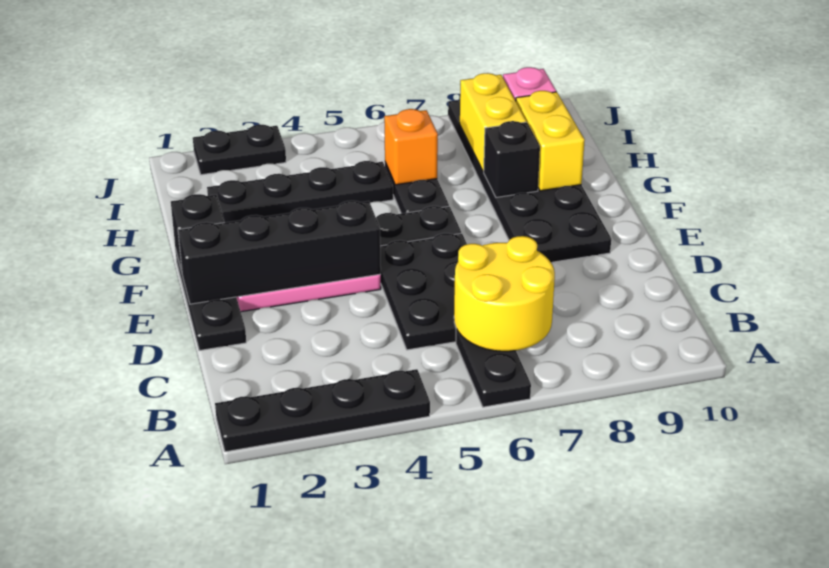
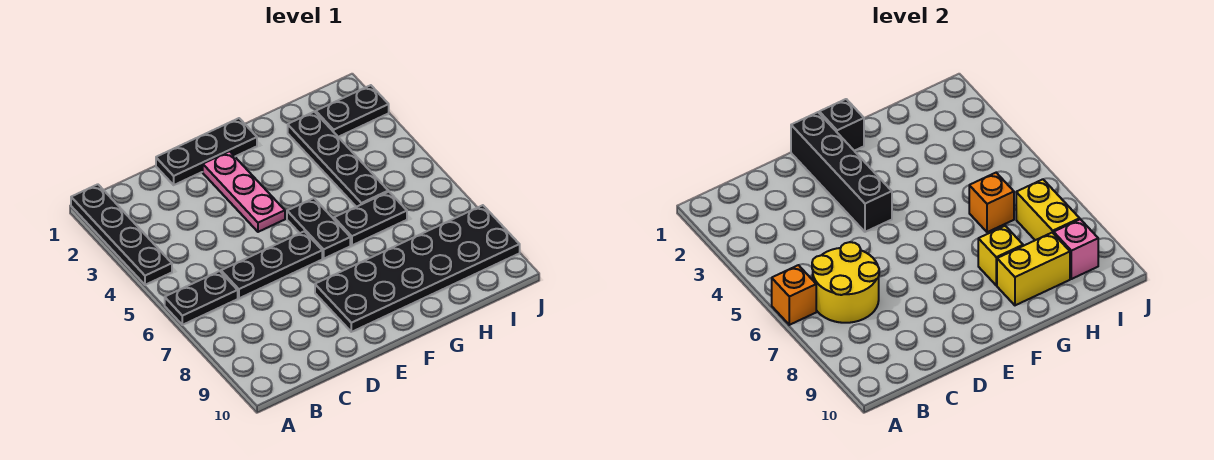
none -> orange 1x1 brick [772,265,816,325]
black 2x3 plate [380,233,467,350] -> black 1x3 plate [221,231,322,298]
black 1x1 brick [484,121,540,197] -> yellow 1x1 brick [978,226,1023,285]
yellow 1x2 brick [460,73,526,172] -> yellow 1x2 brick turned to [1016,179,1080,240]
black 1x2 plate [193,125,286,175] -> black 1x2 plate turned to [316,85,389,137]

